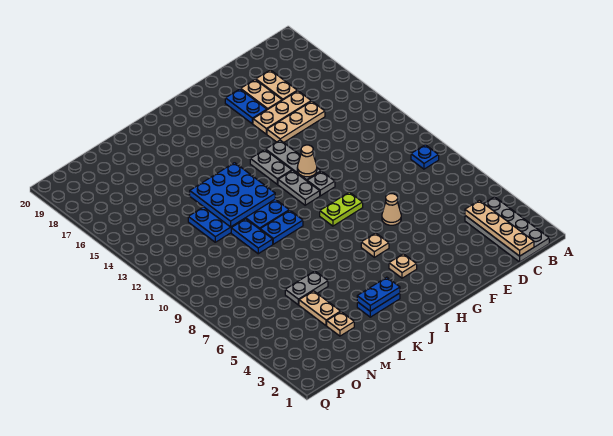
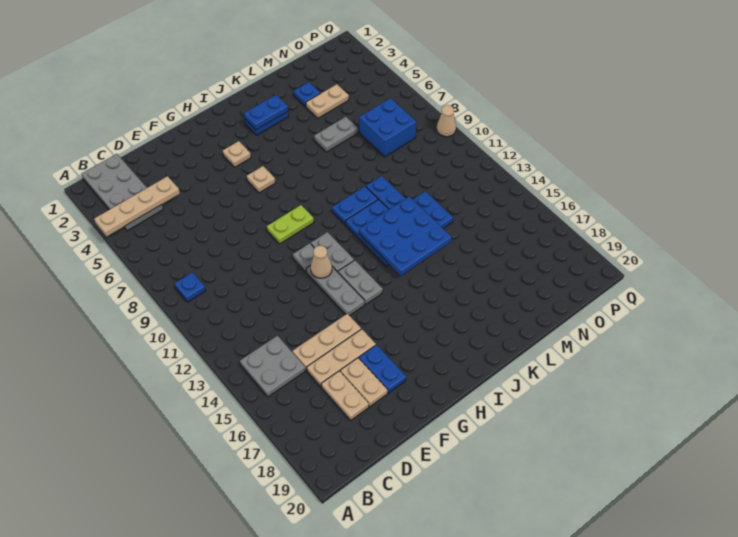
none -> grey 2x2 plate [240,336,305,397]
tan 1x4 plate [465,200,534,256] -> tan 1x4 plate turned to [94,176,180,236]
tan 1x1 cone [382,194,401,225] -> tan 1x1 cone moved to [437,105,456,137]
tan 1x1 plate [327,312,354,336] -> blue 1x1 plate [294,82,321,106]
tan 1x2 plate [299,291,341,326] -> tan 1x2 plate turned to [306,84,349,118]
none -> blue 2x2 brick [359,98,416,157]

